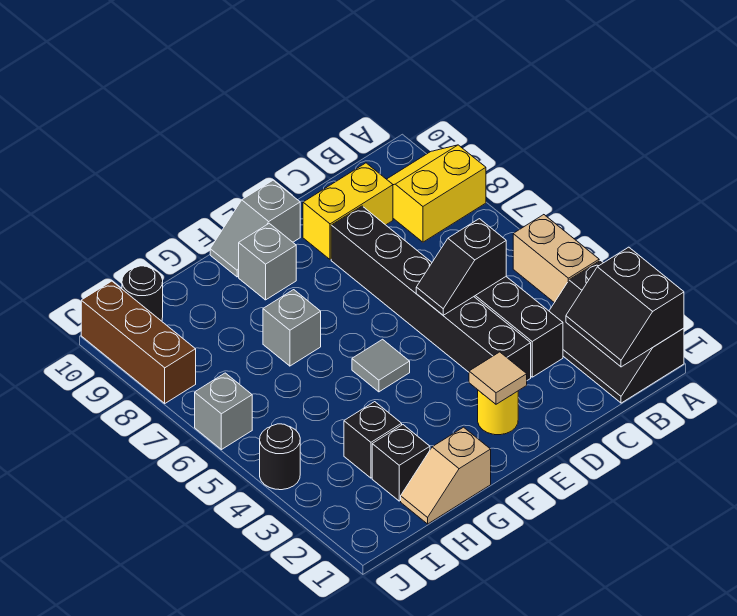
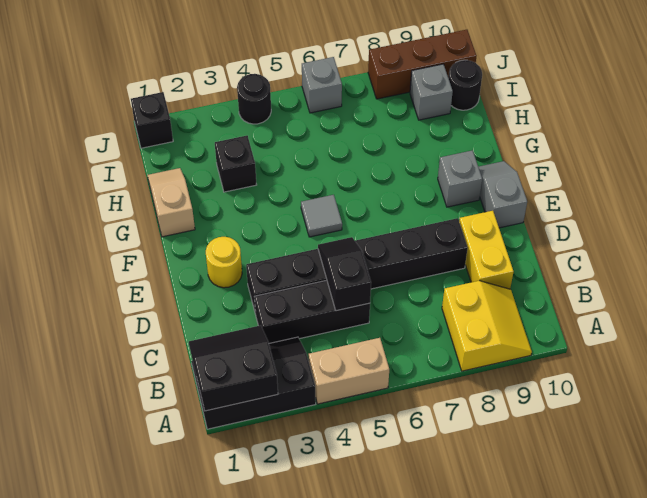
tan 1x1 tile [469,352,527,404] -> none
grey 1x1 brick [263,290,321,366] -> grey 1x1 brick moved to [410,64,453,120]
black 1x1 brick [372,425,430,501] -> black 1x1 brick moved to [131,92,173,148]

